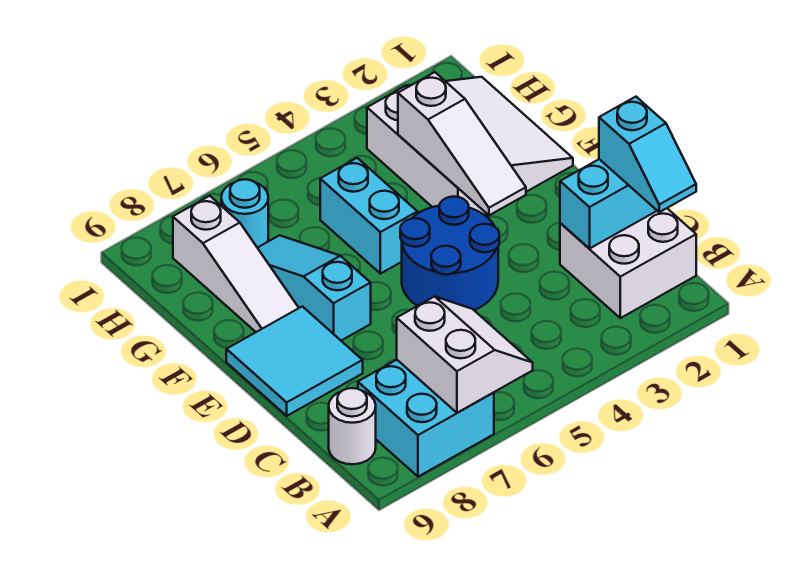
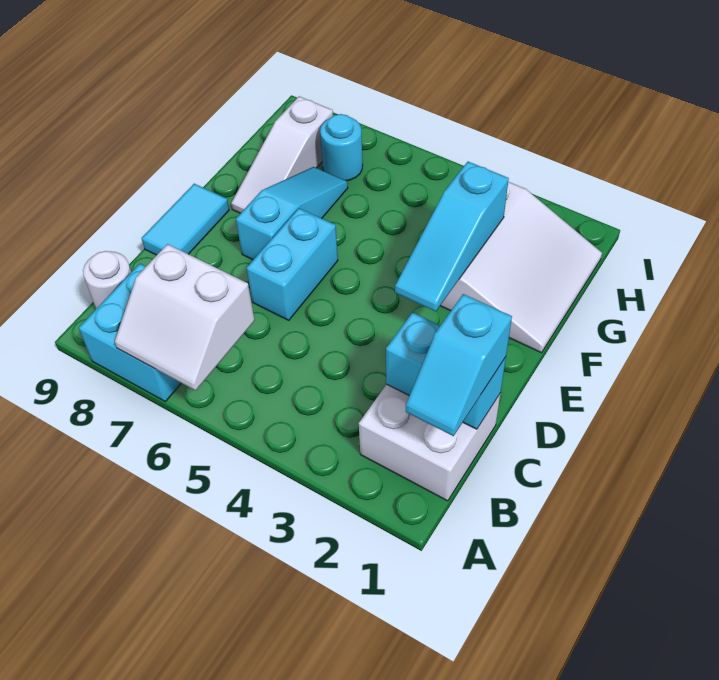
white 2x2 slope [397,296,533,413] -> white 2x2 slope turned to [115,244,255,390]
blue 2x2 round brick [400,196,499,310] -> none
cyan 2x2 tile [226,306,363,416] -> cyan 1x2 tile [142,184,229,255]
white 1x3 slope [398,72,526,215] -> cyan 1x3 slope [395,162,509,311]
cyan 1x2 brick [320,158,417,274] -> cyan 1x2 brick moved to [247,208,338,320]

